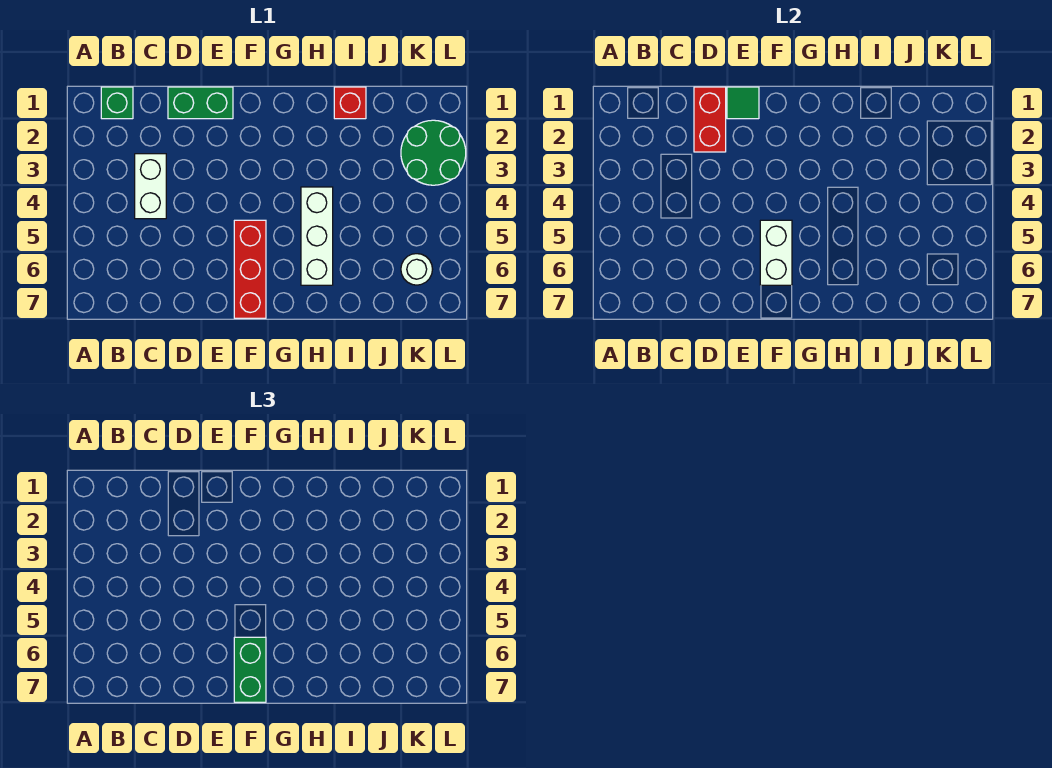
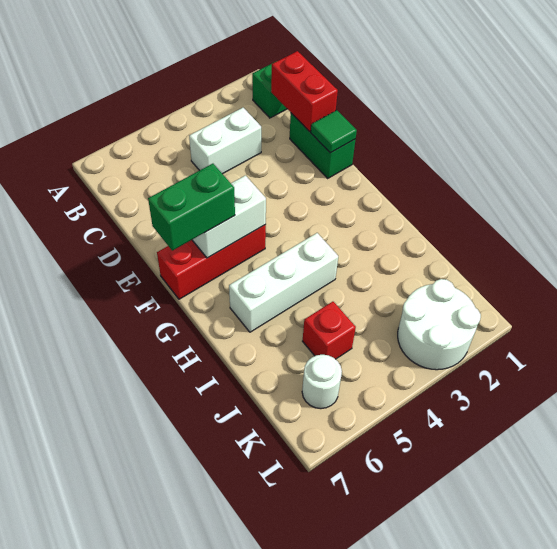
red 1x2 brick [694,87,726,152] -> red 1x2 brick turned to [271,51,338,132]
red 1x1 brick [334,87,366,119] -> red 1x1 brick moved to [303,302,356,359]
green 2x2 round brick [401,120,466,185] -> white 2x2 round brick [398,279,481,370]

